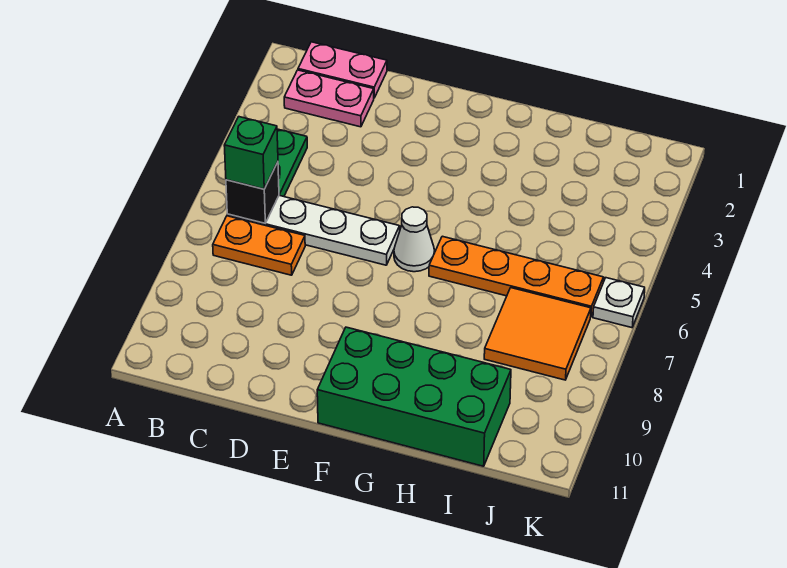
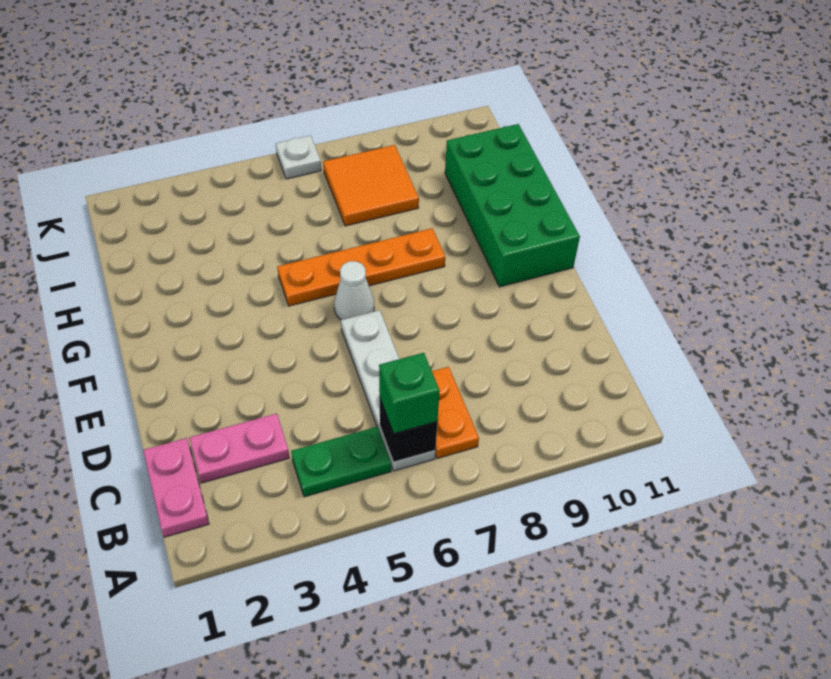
pink 1x2 plate [284,70,374,127] -> pink 1x2 plate turned to [189,414,289,483]
orange 1x4 plate [429,236,603,316] -> orange 1x4 plate turned to [277,228,445,306]

